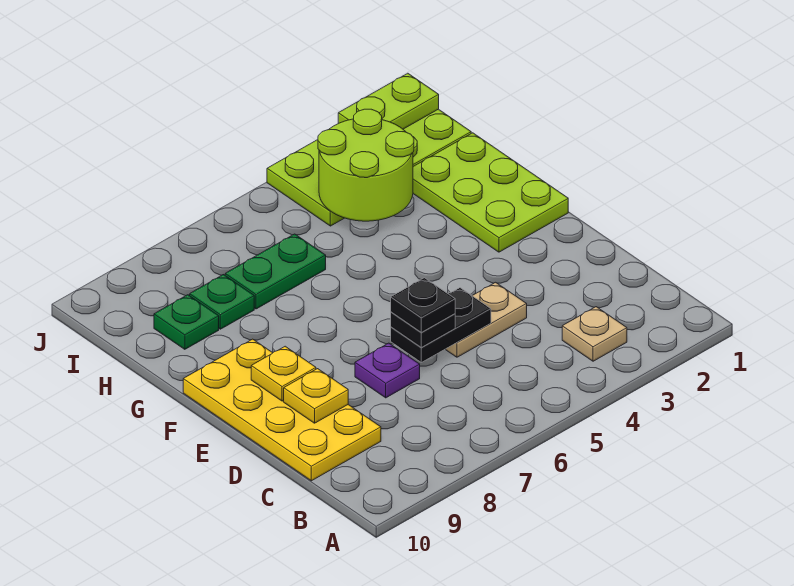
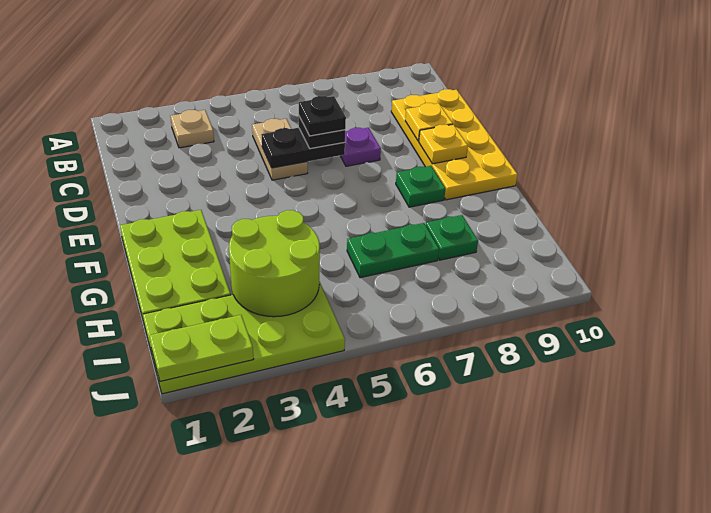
tan 1x2 plate [445,282,527,357] -> tan 1x2 plate turned to [252,119,308,180]
green 1x1 plate [154,295,219,349] -> green 1x1 plate moved to [396,166,445,207]

